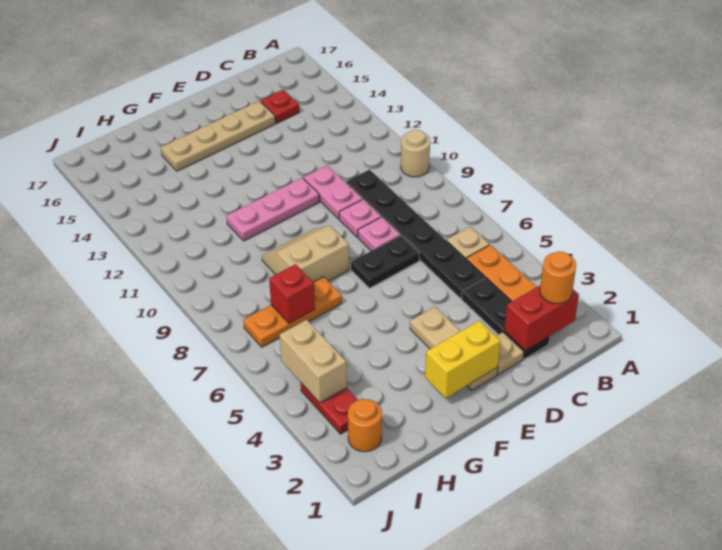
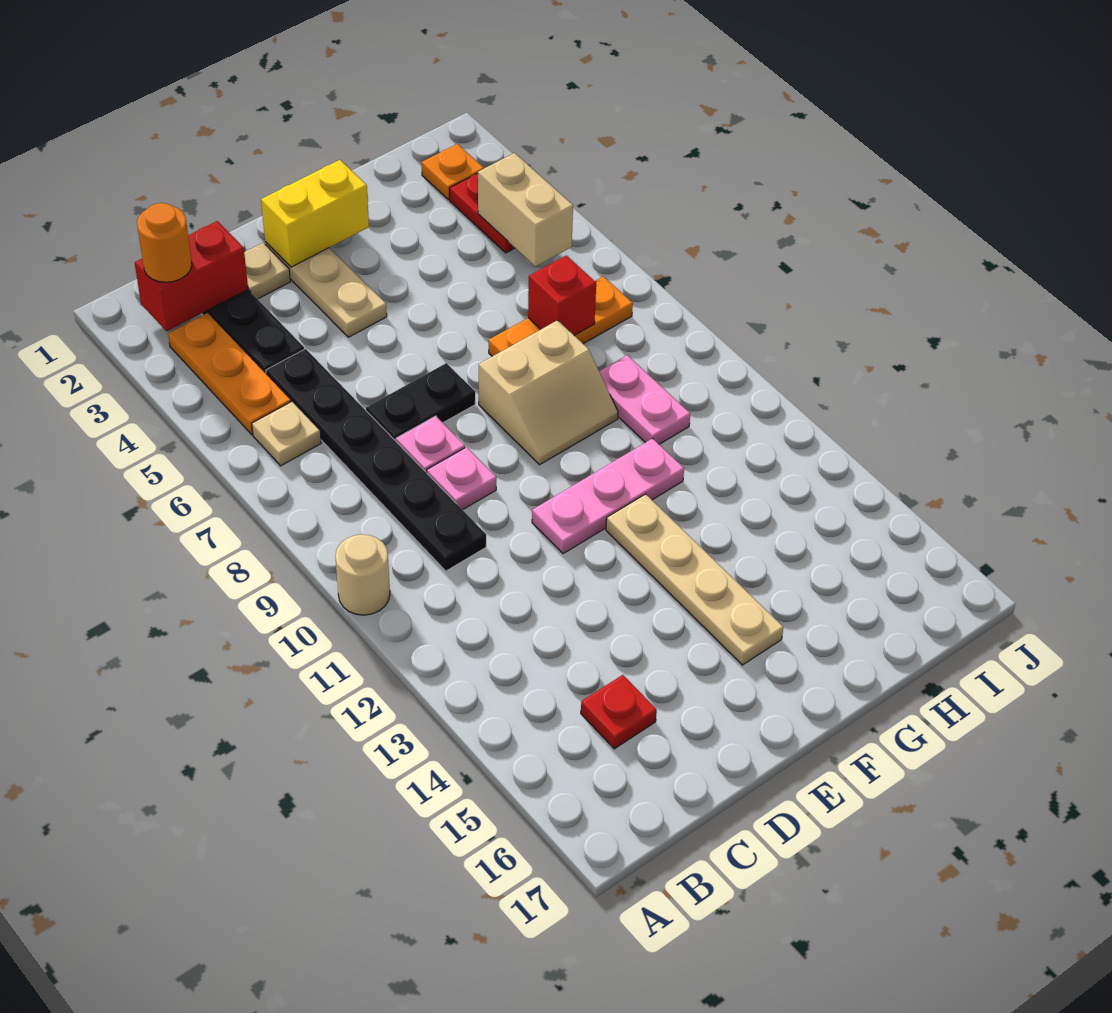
pink 1x2 plate [303,165,362,219] -> pink 1x2 plate moved to [599,355,690,444]
tan 1x4 plate [161,101,275,171] -> tan 1x4 plate turned to [606,494,783,665]
orange 1x1 round brick [348,399,382,452] -> orange 1x1 plate [422,144,484,200]

